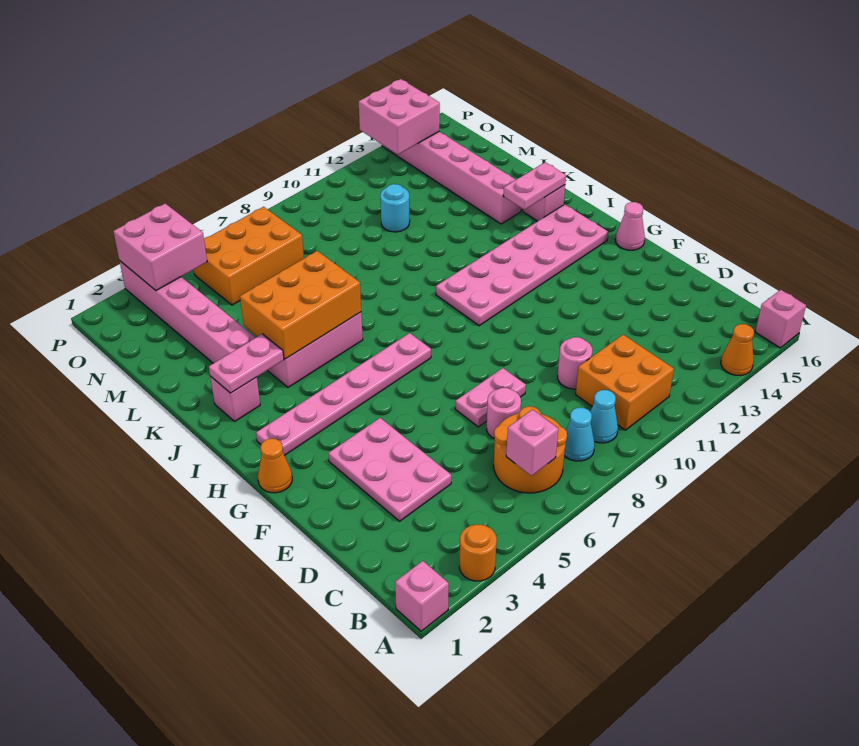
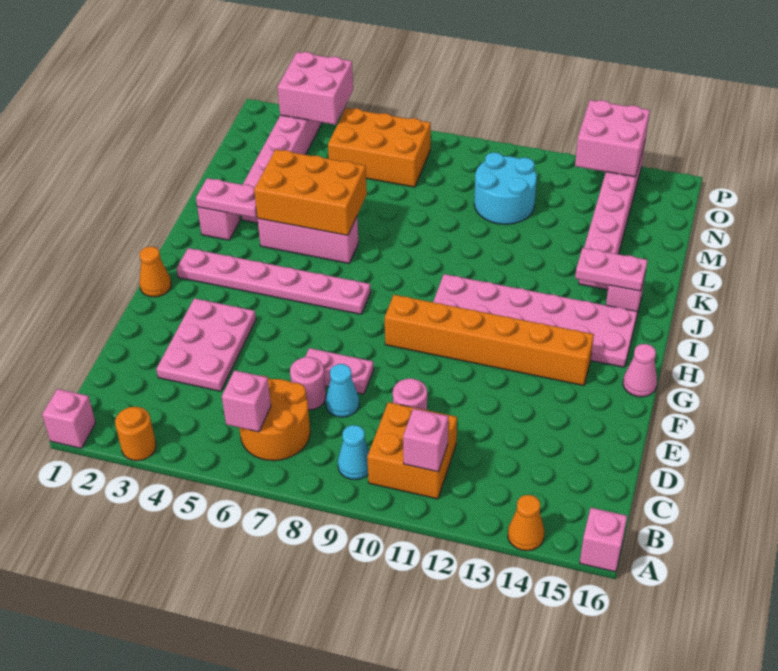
cyan 1x1 cone [564,408,595,461] -> cyan 1x1 cone moved to [326,364,359,417]
none -> pink 1x1 brick [403,409,448,472]
none -> orange 1x6 brick [385,295,594,386]
cyan 1x1 round brick [380,184,410,232] -> cyan 2x2 round brick [474,153,537,224]

